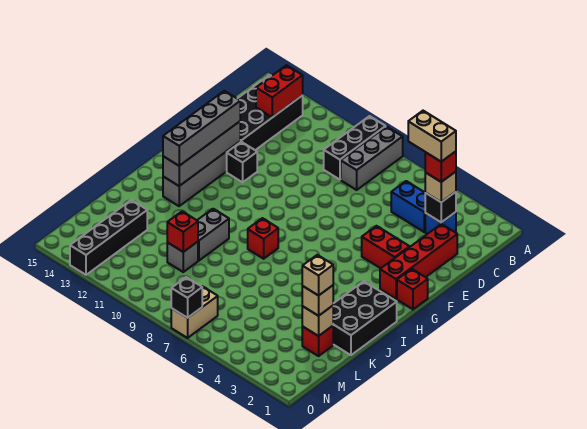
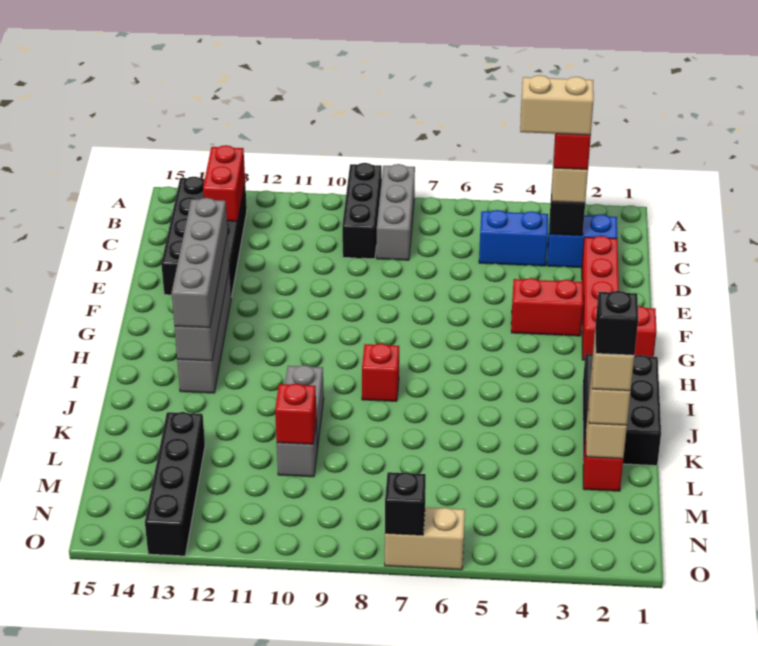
blue 1x1 brick [425,212,456,234] -> blue 1x2 brick [547,214,617,268]
black 1x1 brick [227,142,257,182] -> black 1x1 brick moved to [595,291,638,355]
tan 1x2 brick [171,286,218,338] -> tan 1x2 brick turned to [385,508,465,570]

